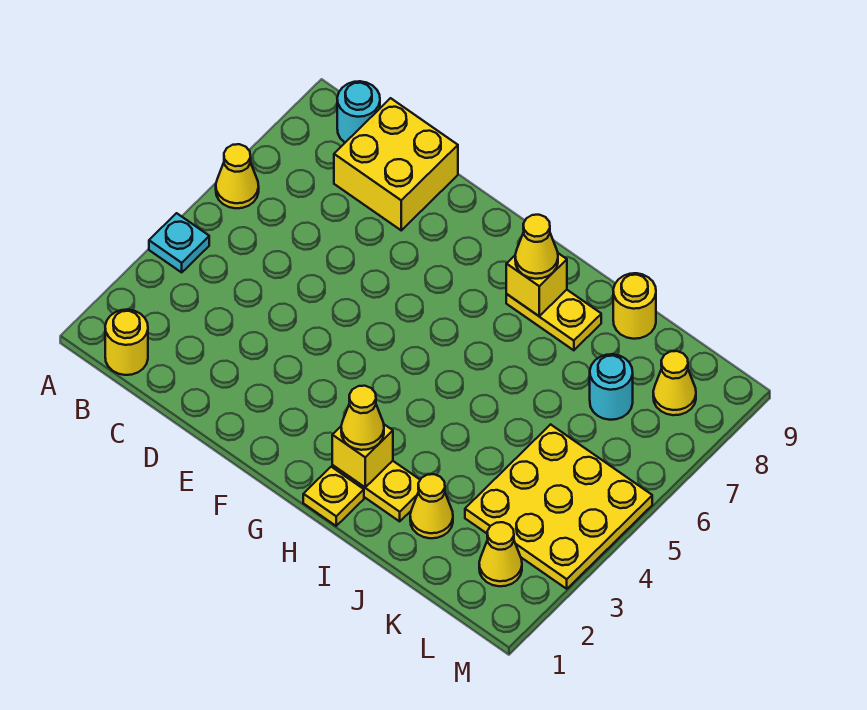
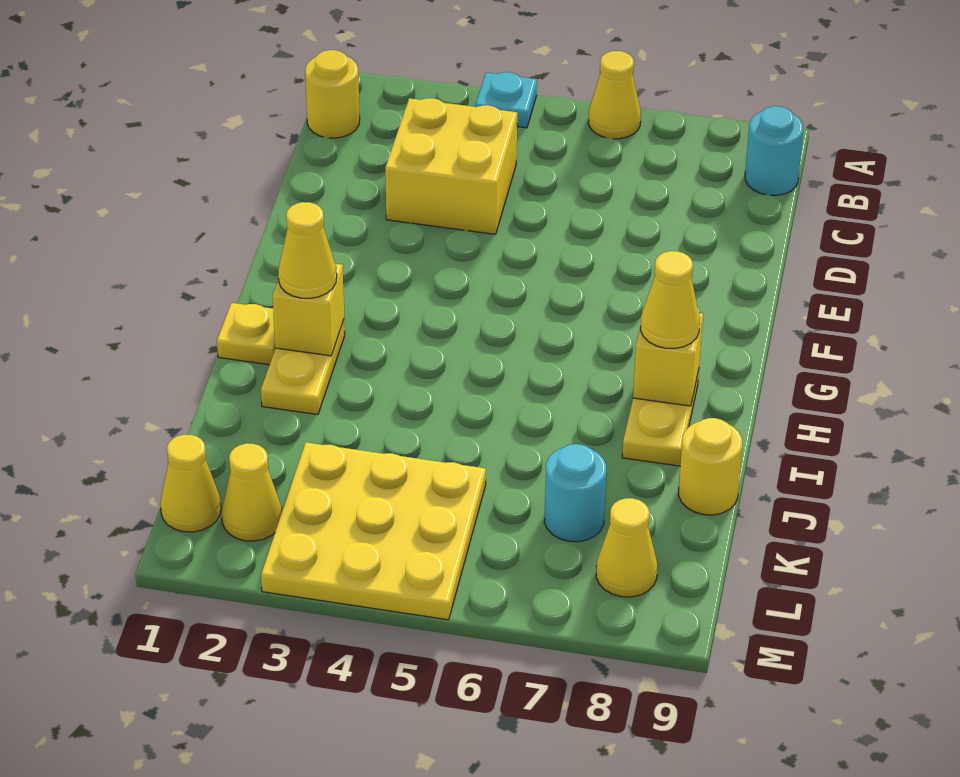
yellow 2x2 brick [334,98,458,230] -> yellow 2x2 brick moved to [385,98,517,234]
yellow 1x1 cone [410,474,453,538] -> yellow 1x1 cone moved to [160,435,221,532]

